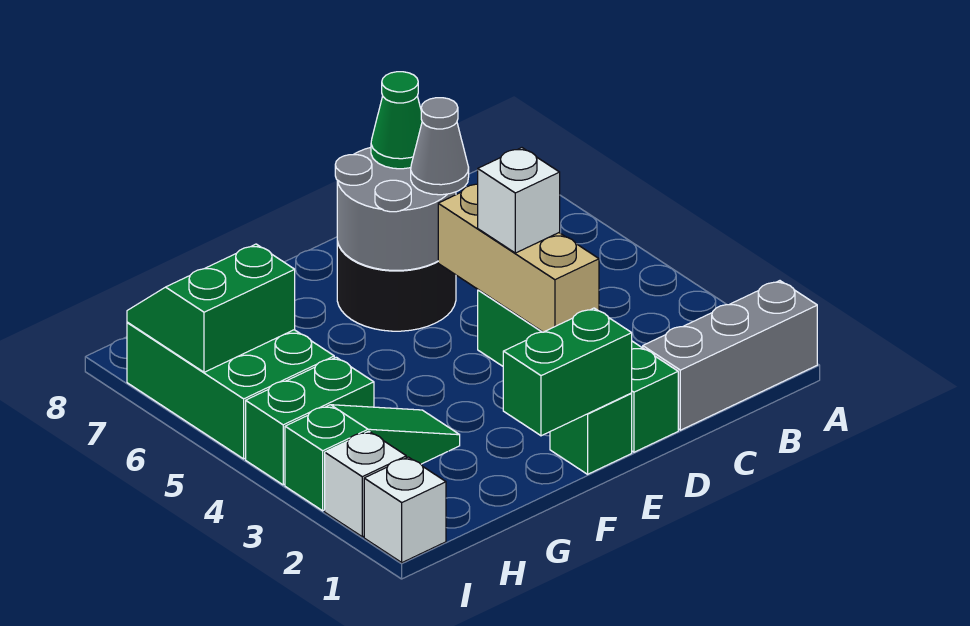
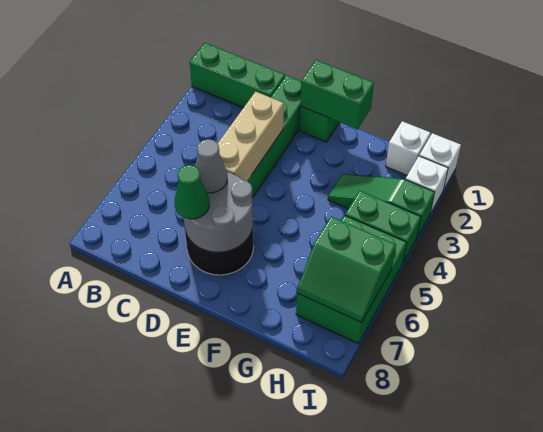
grey 1x3 brick [643,281,817,430] -> green 1x3 brick [190,43,285,108]
white 1x1 brick [478,148,560,253] -> white 1x1 brick moved to [386,121,430,175]

